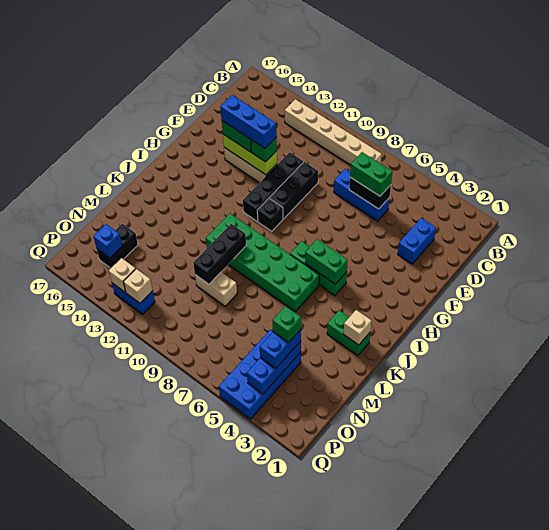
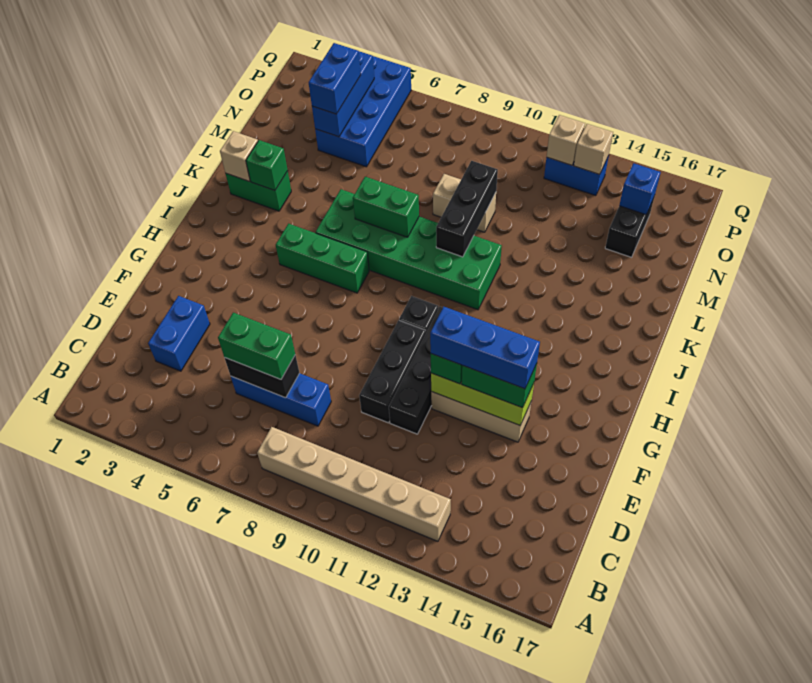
green 1x2 brick [305,239,348,284] -> green 1x2 brick moved to [353,177,419,237]
green 1x1 brick [273,306,301,343] -> green 1x1 brick moved to [246,140,288,191]

